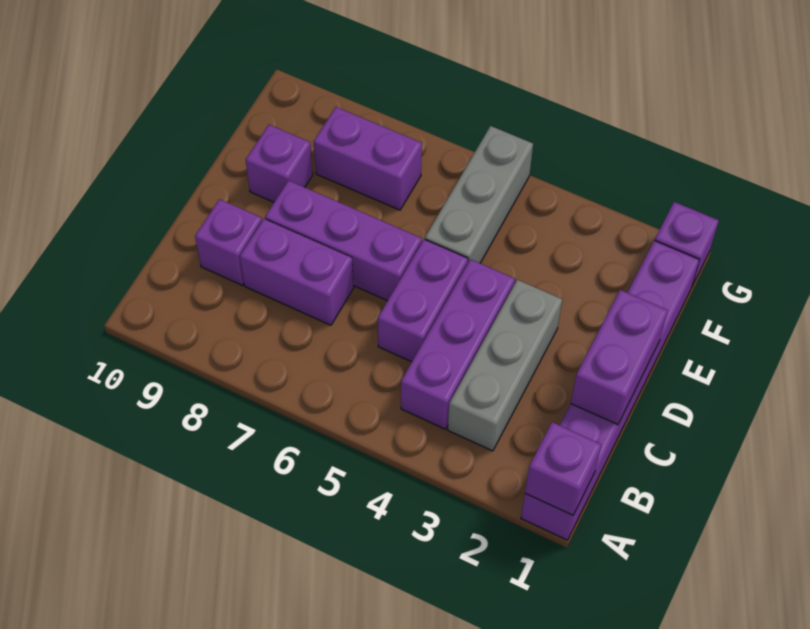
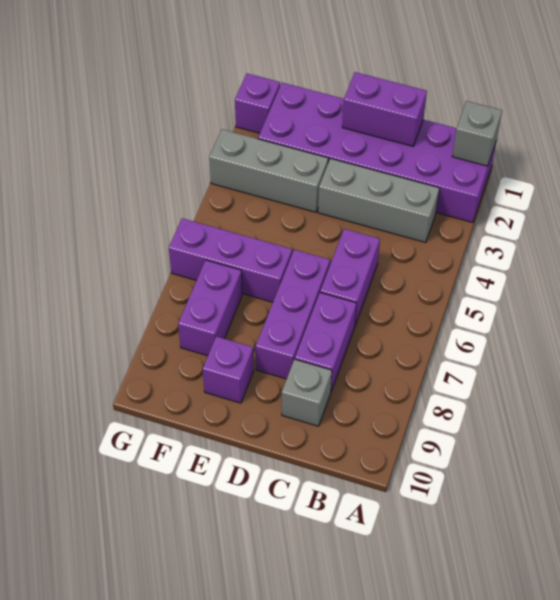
purple 1x6 brick [521,240,699,540] -> purple 2x6 brick [258,83,497,223]
purple 1x1 brick [525,422,602,515] -> grey 1x1 brick [452,101,502,166]
purple 1x3 brick [401,259,515,429] -> purple 1x3 brick moved to [169,218,292,302]
purple 1x2 brick [378,239,468,362] -> purple 1x2 brick turned to [320,229,380,325]
purple 1x1 brick [195,199,262,285] -> grey 1x1 brick [282,359,332,426]
grey 1x3 brick [425,126,533,263] -> grey 1x3 brick moved to [209,129,328,212]

